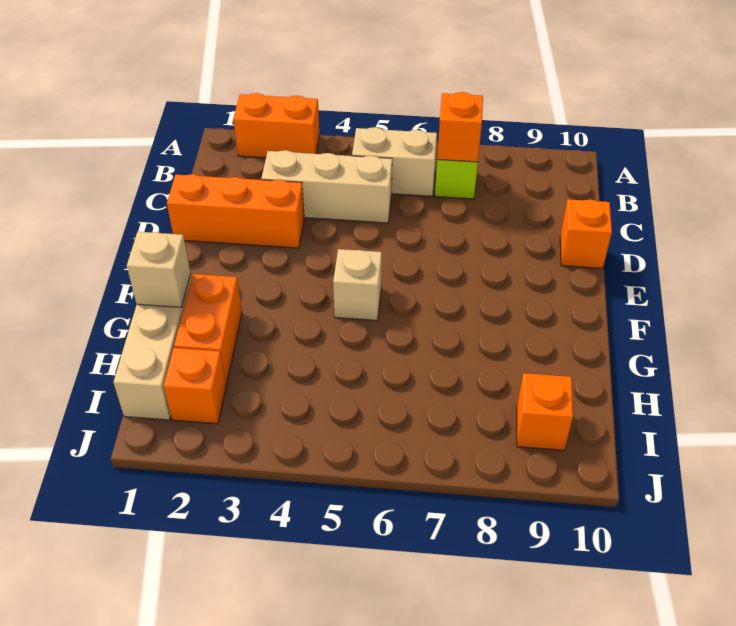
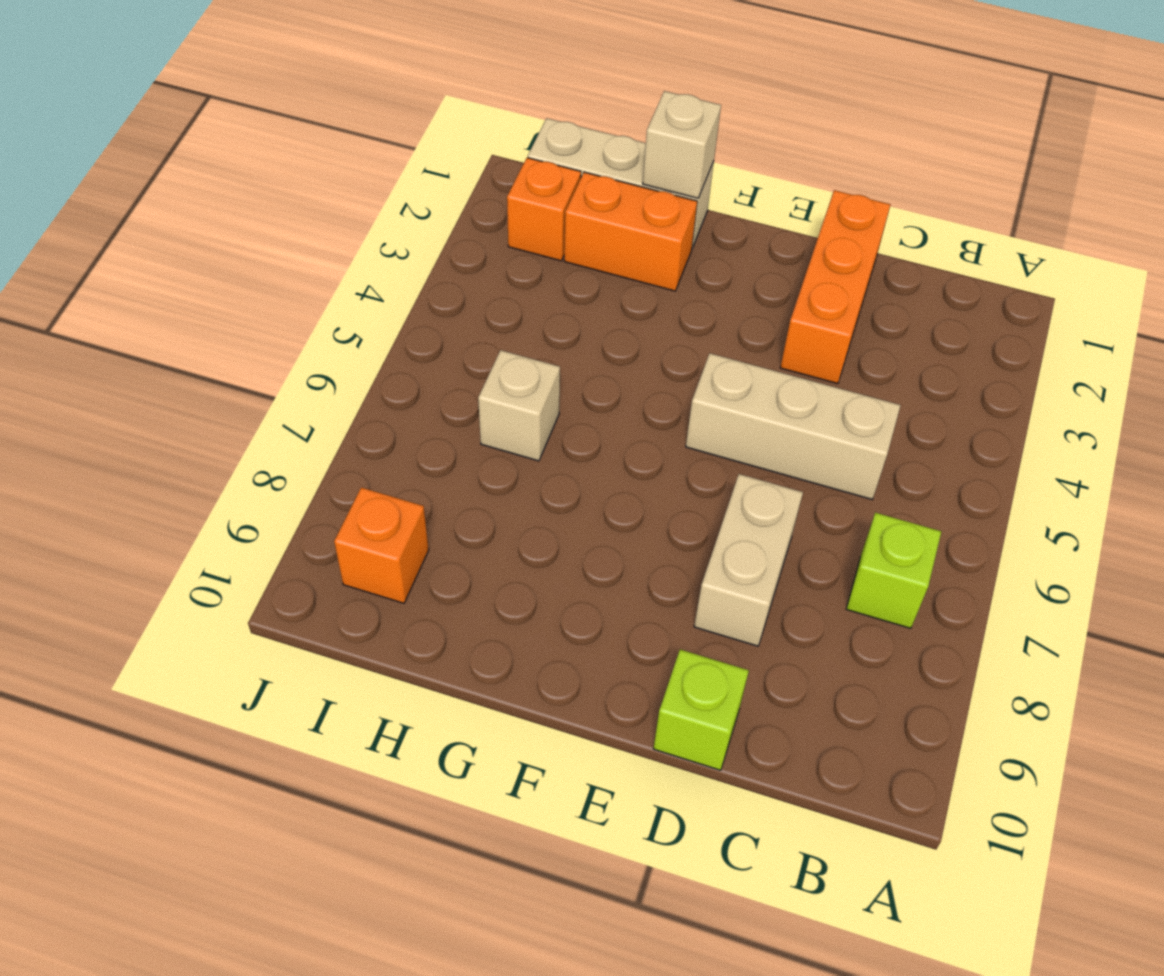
orange 1x2 brick [233,93,319,158] -> none
tan 1x2 brick [352,127,437,196] -> tan 1x2 brick moved to [694,474,803,646]
orange 1x1 brick [437,92,483,162] -> none
tan 1x3 brick [261,150,392,223] -> tan 1x3 brick turned to [686,353,901,499]
orange 1x1 brick [560,199,612,268] -> lime 1x1 brick [654,650,749,770]
tan 1x1 brick [333,249,382,320] -> tan 1x1 brick moved to [478,350,560,461]

